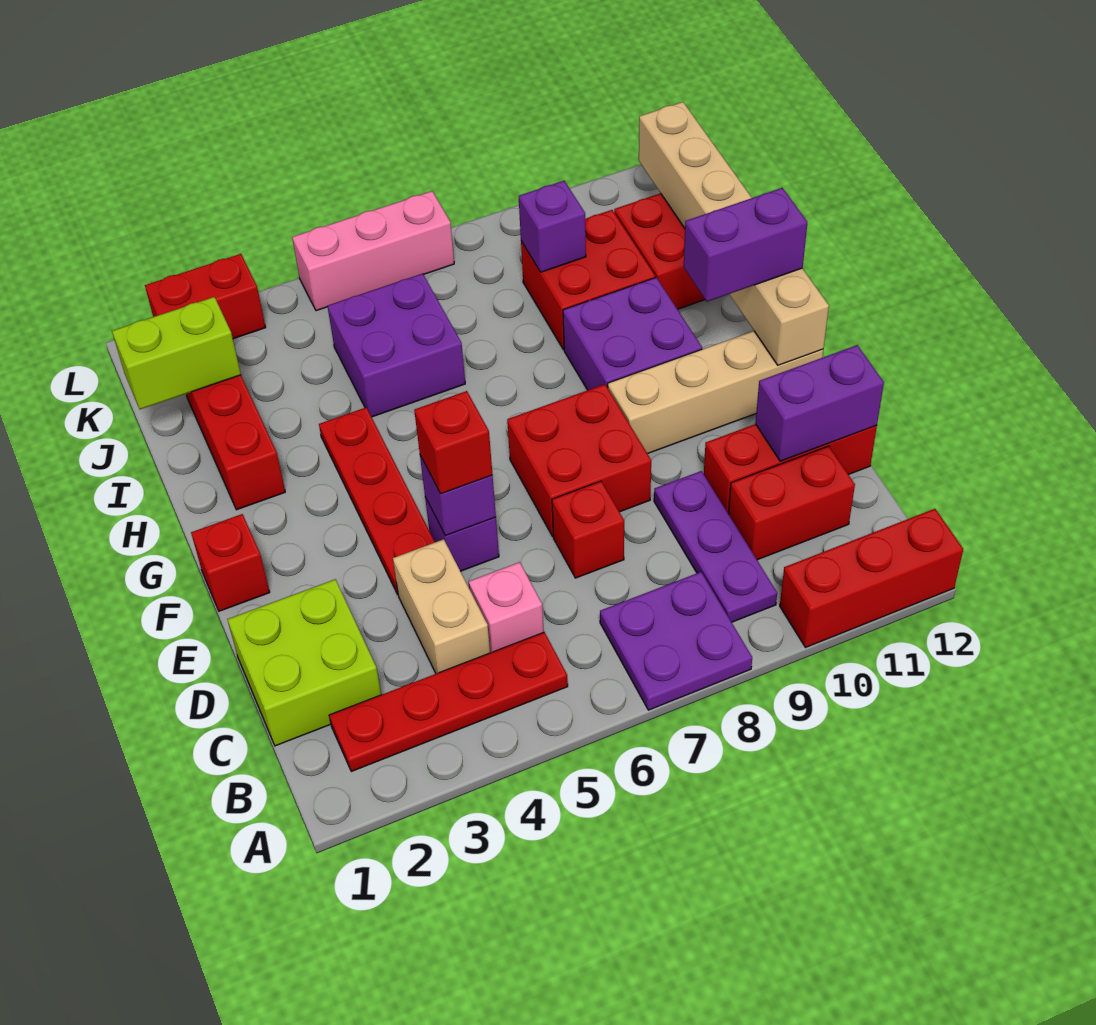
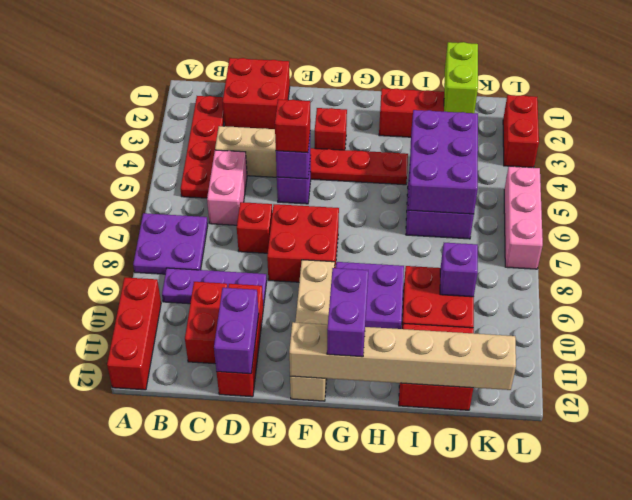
lime 2x2 brick [227,579,381,746] -> red 2x2 brick [223,58,290,129]
pink 1x1 brick [469,562,544,653] -> pink 1x2 brick [207,150,247,225]
red 1x1 brick [191,514,270,611] -> red 1x1 brick moved to [315,108,347,150]
none -> purple 2x3 brick [408,110,478,214]

